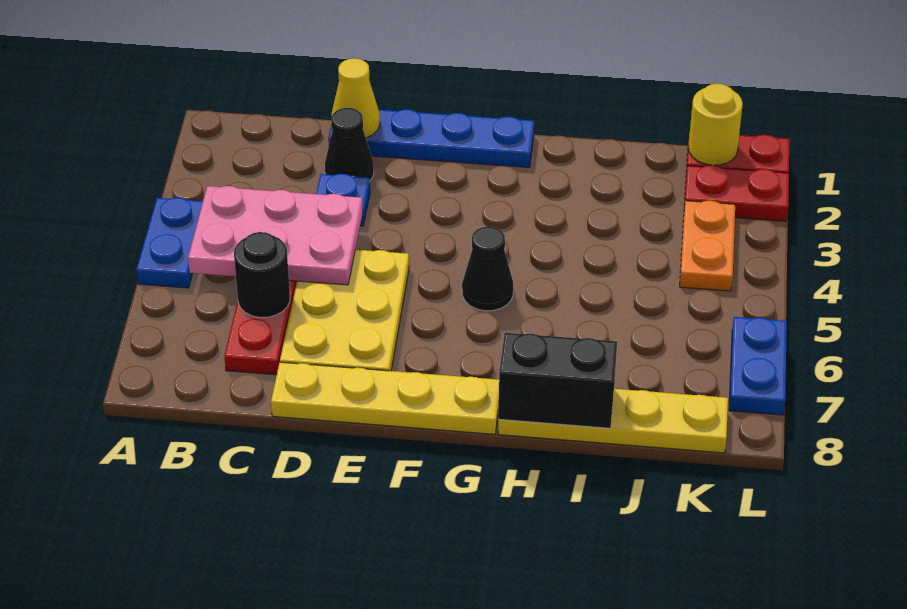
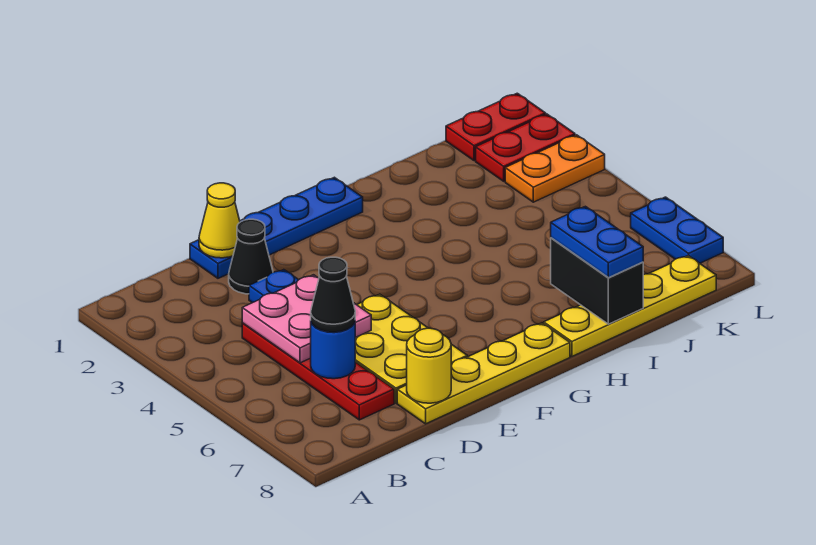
blue 1x2 plate [136,198,203,288] -> blue 1x2 plate moved to [551,206,643,278]
pink 2x3 plate [188,186,363,285] -> pink 2x2 plate [242,275,371,363]
black 1x1 round brick [234,232,290,318] -> blue 1x1 round brick [311,323,355,379]
black 1x1 cone [462,227,513,311] -> black 1x1 cone moved to [311,257,355,332]
black 1x2 brick [498,333,617,428] -> black 1x2 brick turned to [551,238,643,324]
yellow 1x1 round brick [688,84,743,165] -> yellow 1x1 round brick moved to [407,328,451,403]
orange 1x2 plate [680,201,735,291] -> orange 1x2 plate turned to [505,135,605,202]

